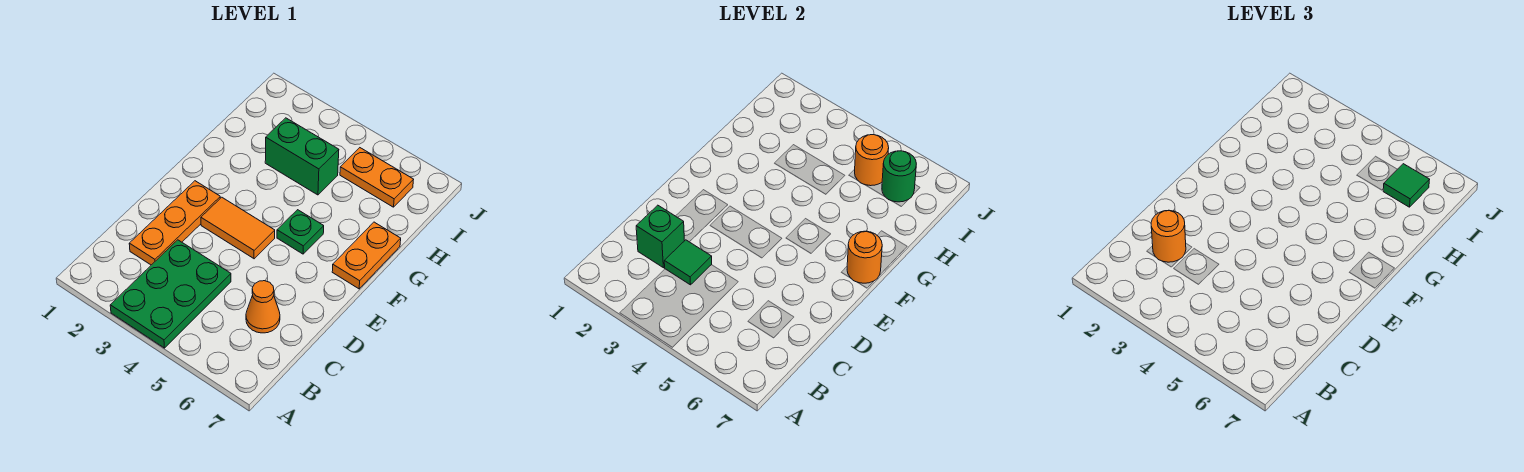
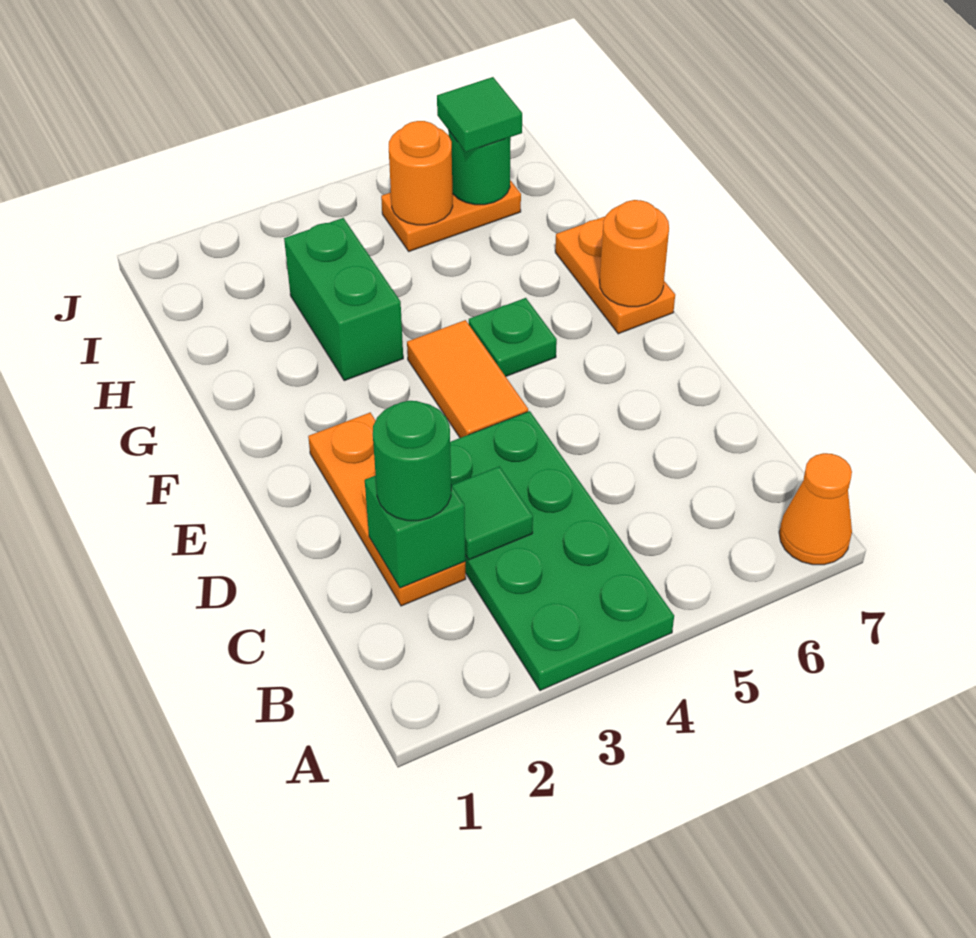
green 2x3 plate [110,240,231,348] -> green 2x4 plate [450,411,674,691]
orange 1x1 round brick [1151,210,1186,262] -> green 1x1 round brick [373,401,451,521]
orange 1x1 cone [246,281,280,333] -> orange 1x1 cone moved to [779,453,852,565]
orange 1x2 tile [201,197,275,259] -> orange 1x2 tile turned to [407,320,528,438]
green 1x2 brick [265,118,339,195] -> green 1x2 brick turned to [284,218,403,381]

